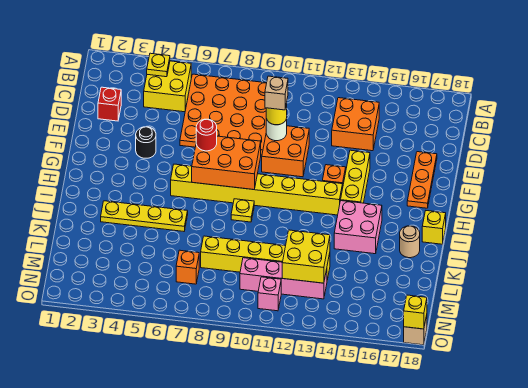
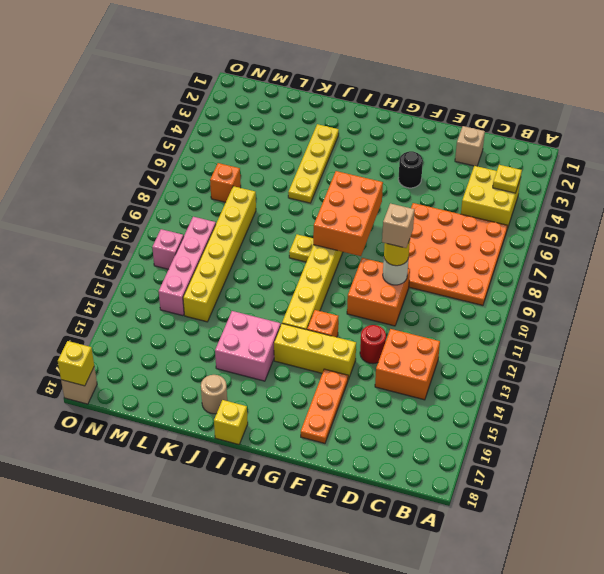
red 1x1 brick [98,87,121,121] -> tan 1x1 brick [455,126,485,166]
orange 1x3 plate [407,152,437,208] -> orange 1x3 plate turned to [301,369,348,443]
red 1x1 round brick [196,119,217,151] -> red 1x1 round brick moved to [360,325,386,364]
yellow 2x2 brick [282,230,330,283] -> none

